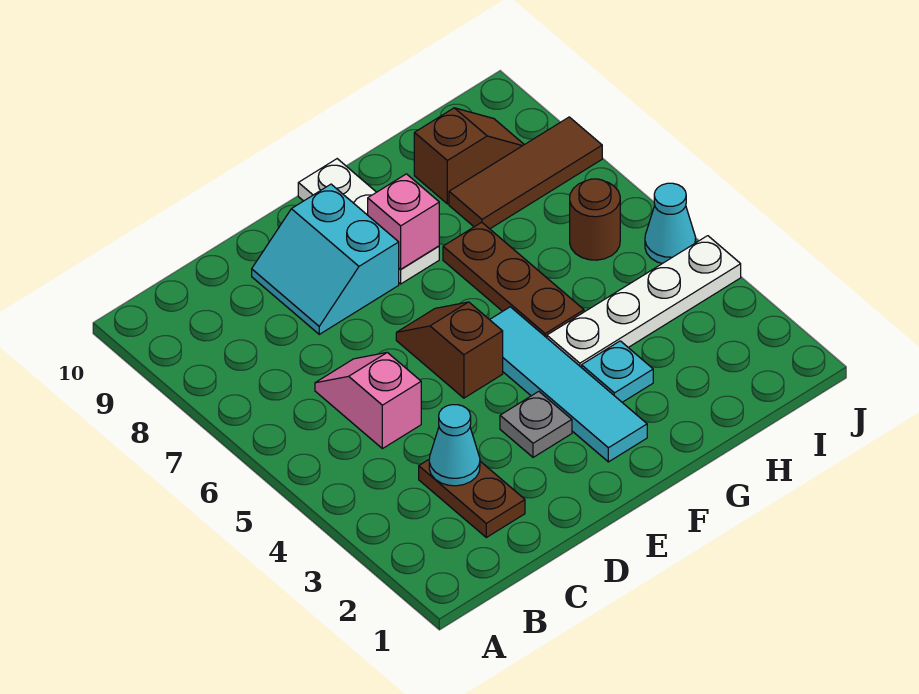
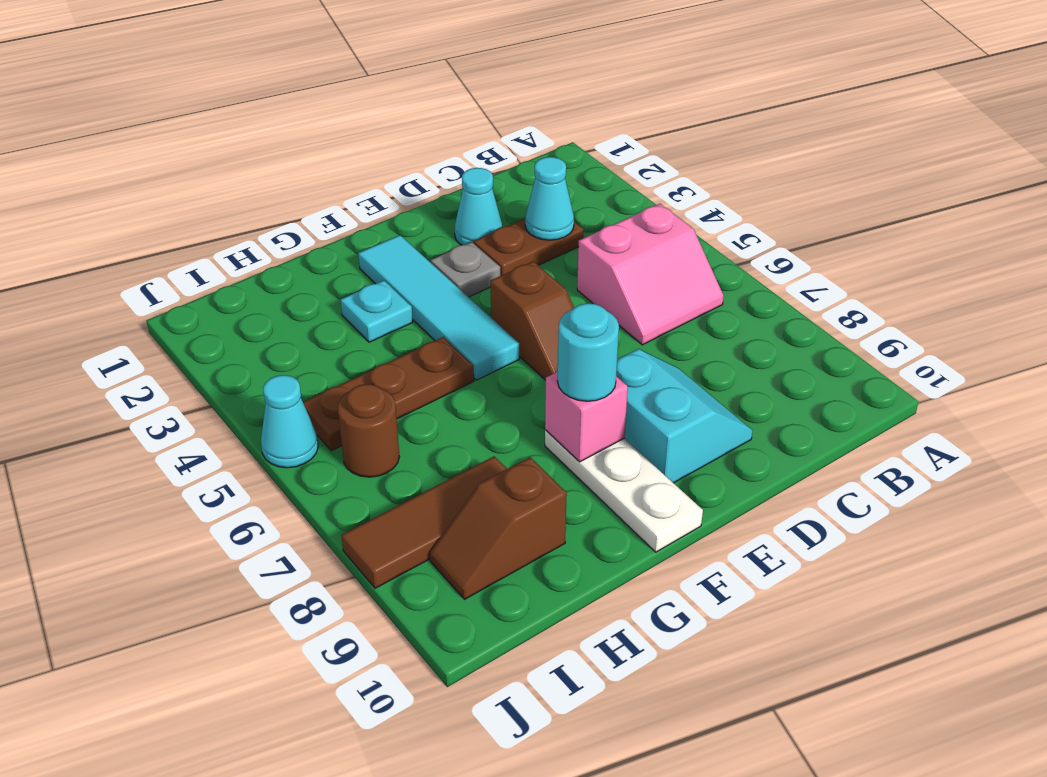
brown 1x2 plate [419,460,525,537] -> brown 1x2 plate turned to [474,219,584,276]
pink 1x2 slope [315,352,421,449] -> pink 2x2 slope [577,204,724,345]
none -> cyan 1x1 cone [455,168,503,245]
none -> cyan 1x1 round brick [558,303,619,401]
white 1x4 plate [547,236,741,368] -> none
brown 1x3 plate [443,222,584,338] -> brown 1x3 plate turned to [303,337,474,451]

